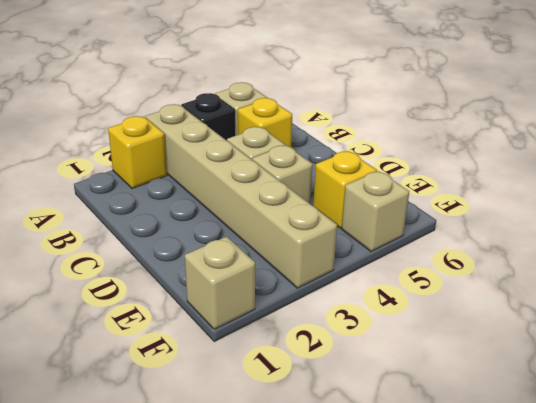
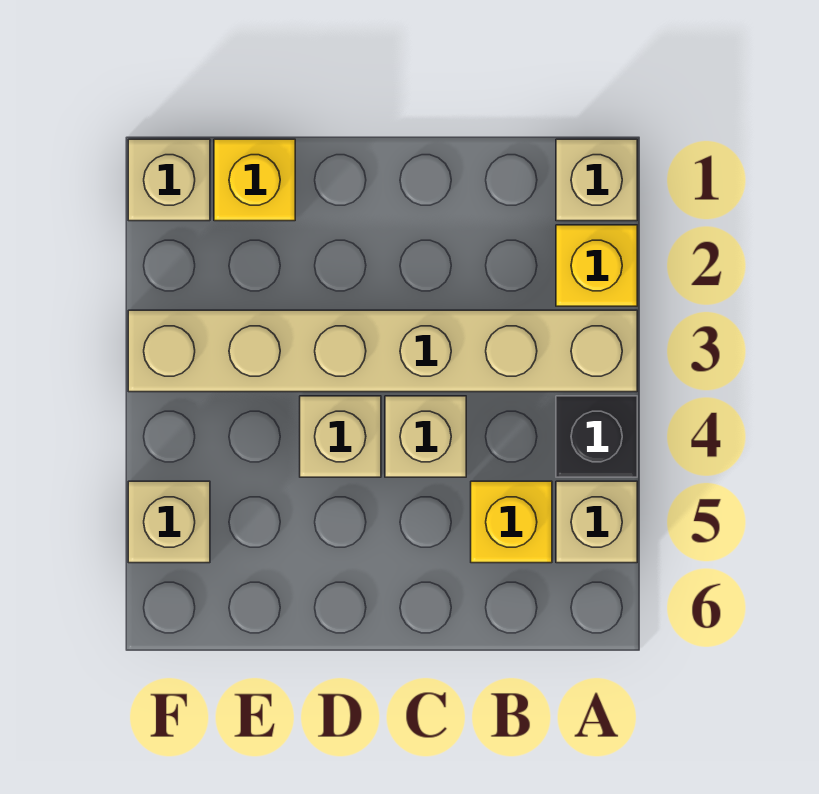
none -> tan 1x1 brick [556,139,637,221]
yellow 1x1 brick [313,151,377,228] -> yellow 1x1 brick moved to [214,139,295,221]

